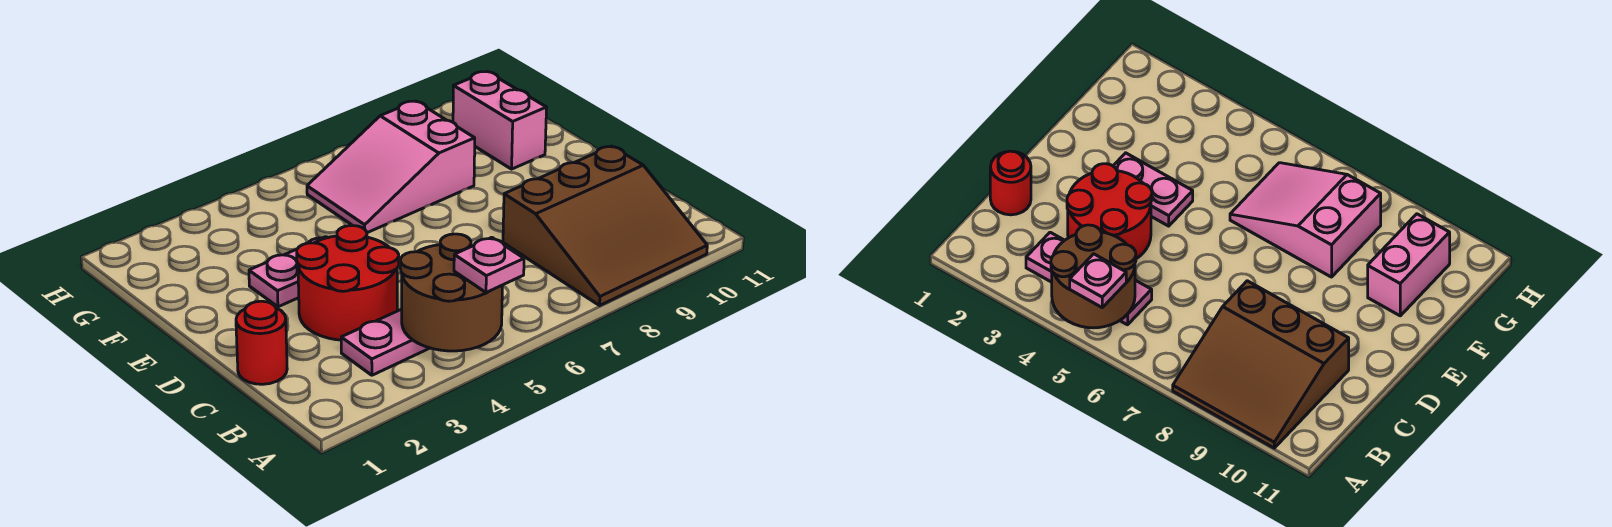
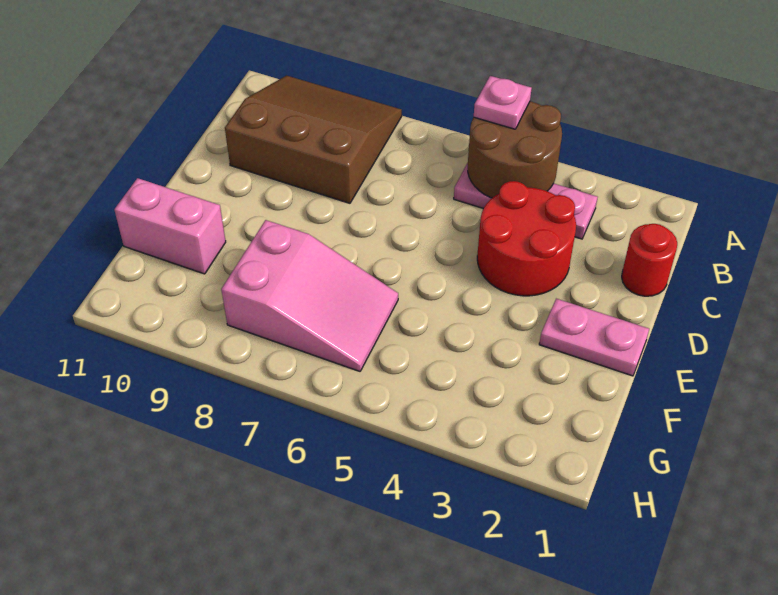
pink 1x2 plate [249,237,327,307] -> pink 1x2 plate moved to [539,299,649,376]
pink 1x2 brick [453,72,547,169] -> pink 1x2 brick turned to [114,178,226,274]

